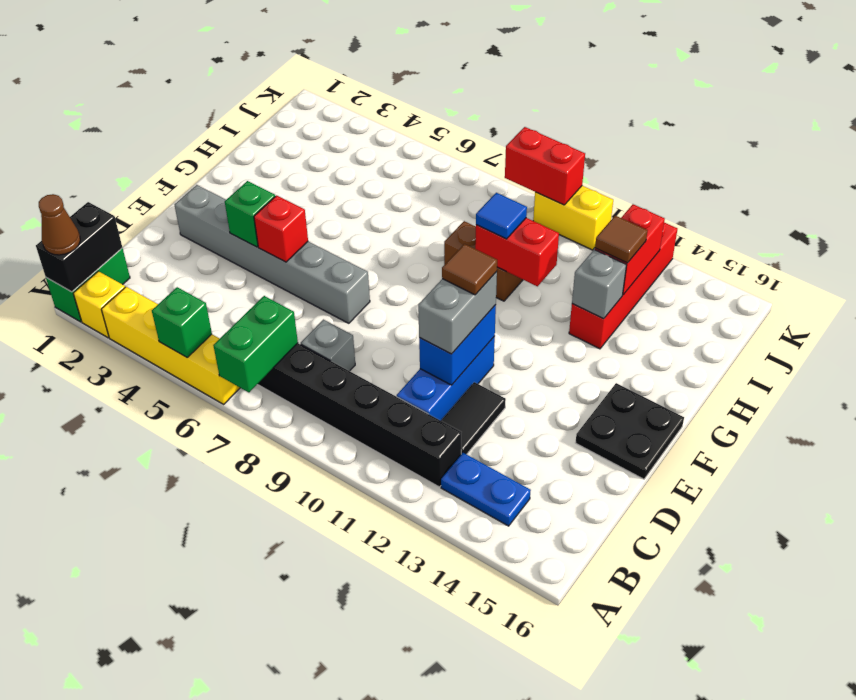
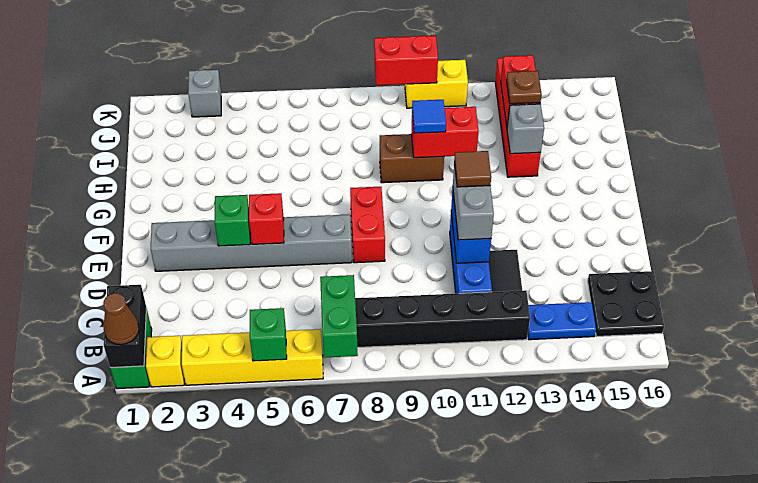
grey 1x1 brick [301,320,355,371] -> grey 1x1 brick moved to [188,70,221,117]
none -> red 1x2 brick [350,187,385,263]
black 2x2 plate [575,383,684,479] -> black 2x2 plate moved to [587,271,664,336]
brown 1x1 tile [595,216,647,263] -> brown 1x1 plate [507,71,542,104]

